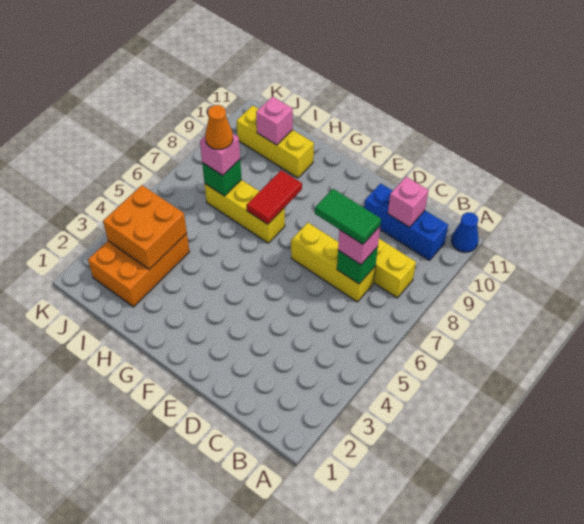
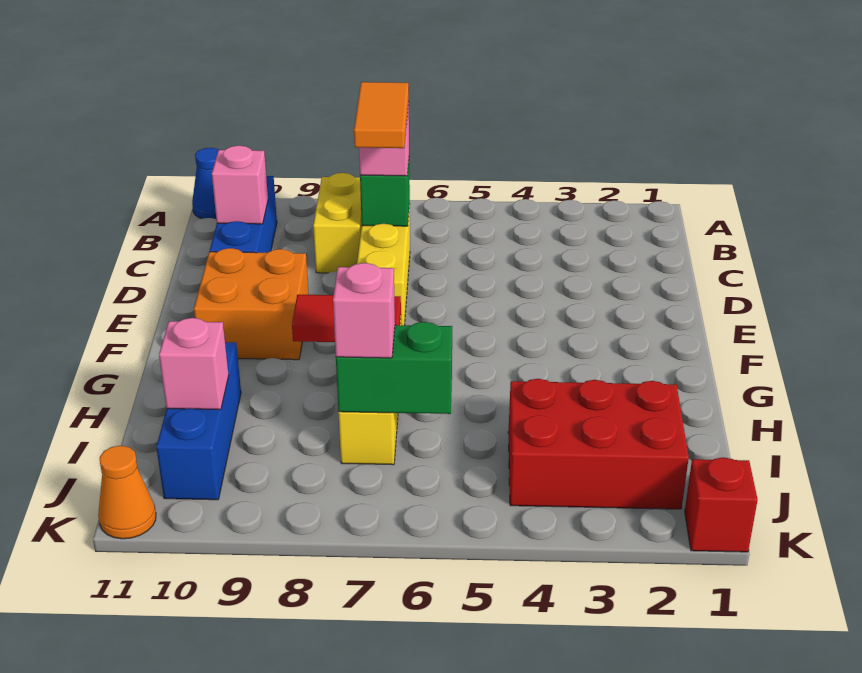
green 1x2 tile [315,189,381,244] -> orange 1x2 tile [354,82,409,148]
yellow 1x3 brick [237,106,314,178] -> blue 1x3 brick [156,342,241,500]
orange 2x3 brick [88,233,189,307] -> red 2x3 brick [508,379,689,509]
orange 2x2 brick [103,185,187,269] -> orange 2x2 brick moved to [194,248,309,360]
green 1x1 brick [202,160,242,196] -> green 1x2 brick [336,322,452,414]
orange 1x1 cone [205,105,233,150] -> orange 1x1 cone moved to [98,446,156,539]
none -> red 1x1 brick [685,457,758,552]

